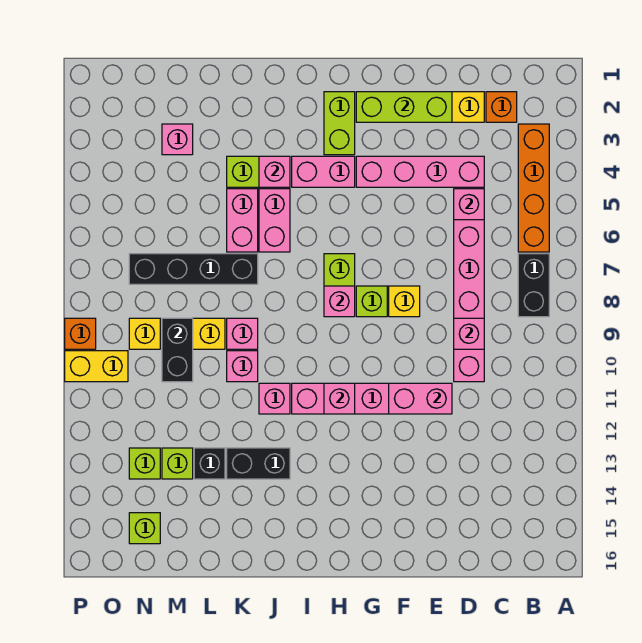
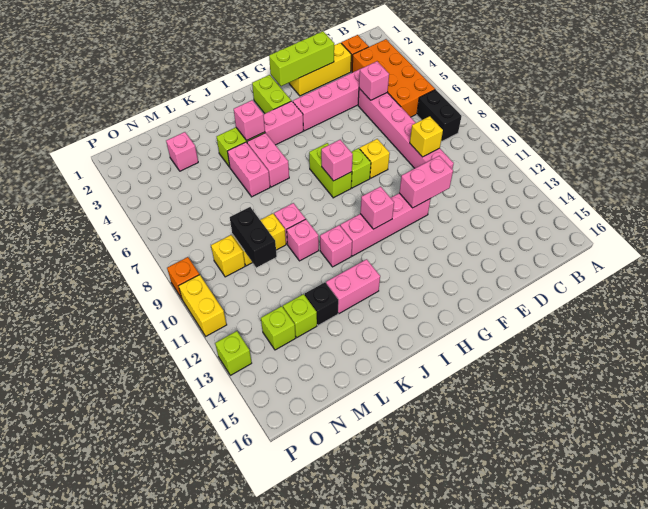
orange 1x4 brick [518,124,549,252] -> orange 2x4 brick [352,39,435,117]
pink 1x1 brick [454,318,484,349] -> yellow 1x1 brick [410,116,443,157]
black 1x2 brick [227,448,290,479] -> pink 1x2 brick [326,259,380,314]
black 1x4 brick [129,254,258,284] -> none
lime 1x1 brick [129,513,160,544] -> lime 1x1 brick moved to [215,331,252,375]
yellow 1x2 brick [65,351,128,382] -> yellow 1x2 brick turned to [179,275,227,336]

